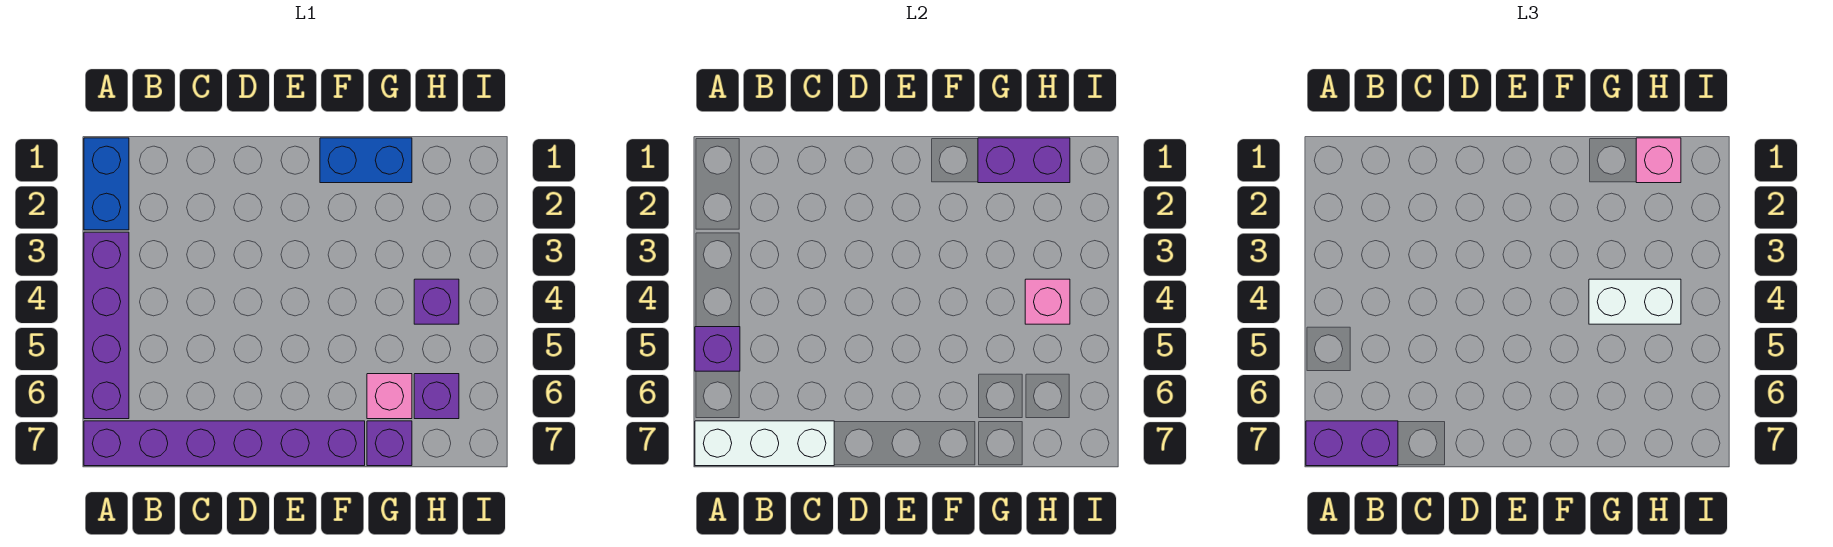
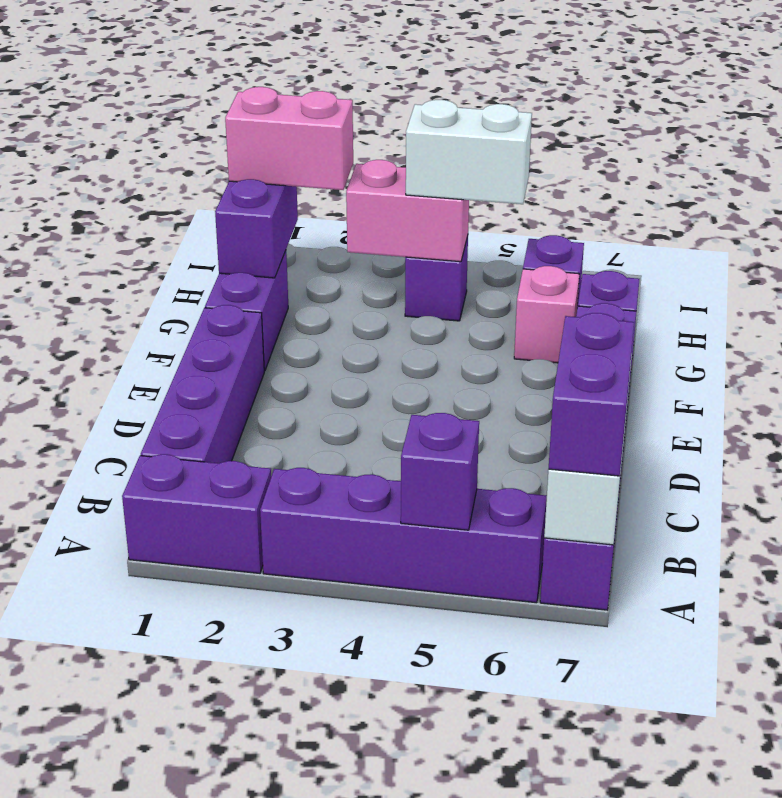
blue 1x2 brick [84,138,129,230] -> purple 1x2 brick [122,454,271,573]
none -> purple 1x4 brick [141,305,264,463]
blue 1x2 brick [320,138,412,183] -> purple 1x2 brick [205,251,288,371]
white 1x2 brick [1589,279,1681,324] -> white 1x2 brick turned to [406,100,532,204]
pink 1x1 brick [1636,138,1681,183] -> pink 1x2 brick [225,87,353,190]
pink 1x1 brick [1025,279,1070,324] -> pink 1x2 brick [346,160,469,262]

